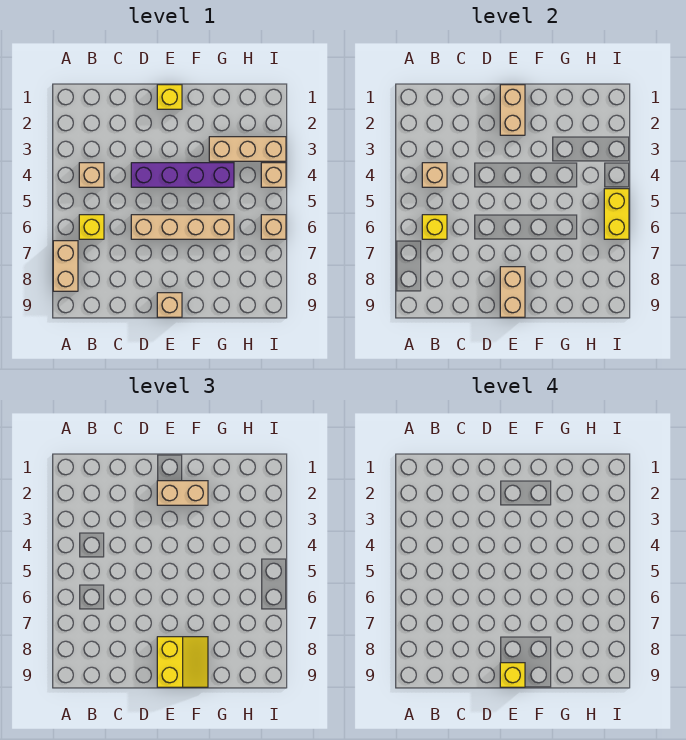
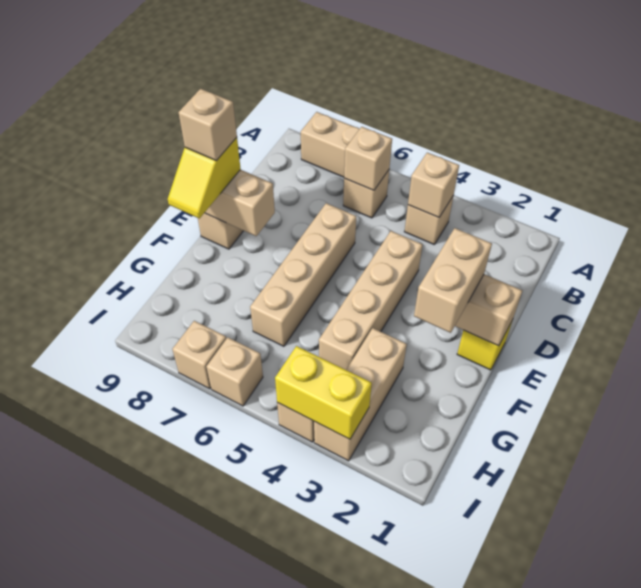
yellow 1x1 brick [79,215,104,239] -> tan 1x1 brick [343,170,389,218]
yellow 1x1 brick [422,215,447,239] -> tan 1x1 brick [344,127,392,190]
purple 1x4 brick [131,163,234,187] -> tan 1x4 brick [319,231,423,370]
yellow 2x2 slope [157,637,208,687] -> yellow 1x2 slope [168,138,241,218]
yellow 1x1 brick [500,663,525,687] -> tan 1x1 brick [179,89,237,161]
yellow 1x2 brick [604,189,629,239] -> yellow 1x2 brick moved to [275,346,372,439]
none -> tan 1x1 brick [172,321,226,389]

